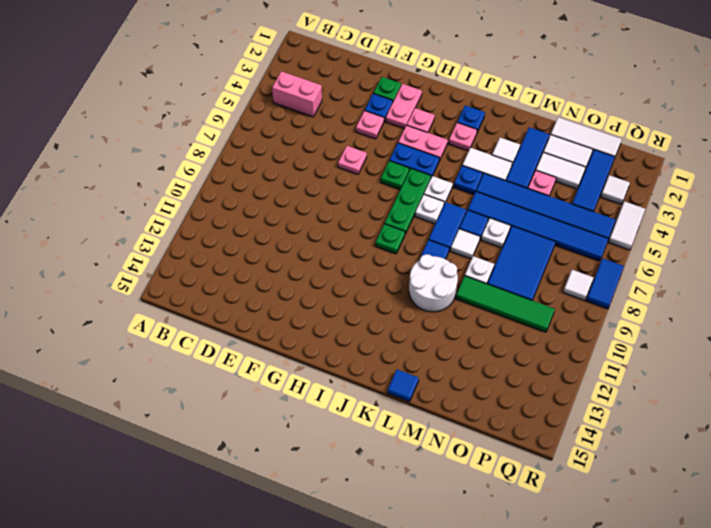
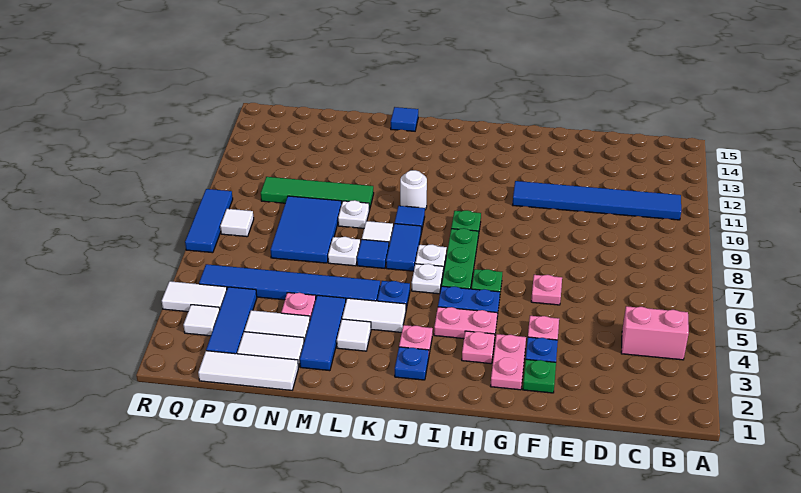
white 2x2 round brick [409,254,458,312] -> white 1x1 round brick [400,170,427,210]
blue 1x6 tile [468,192,608,261] -> blue 1x6 tile moved to [513,181,681,220]
white 1x2 tile [609,201,645,250] -> white 1x2 tile turned to [162,281,227,312]
blue 1x2 tile [586,258,624,309] -> blue 1x3 tile [185,189,233,253]

